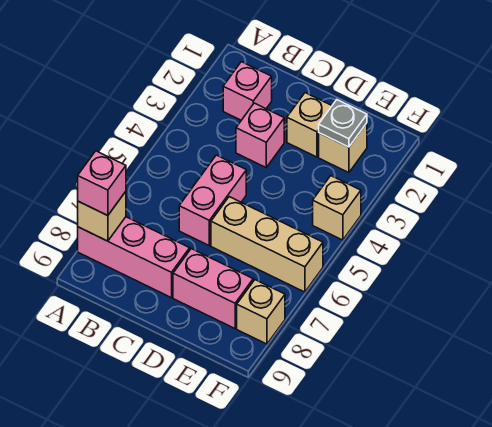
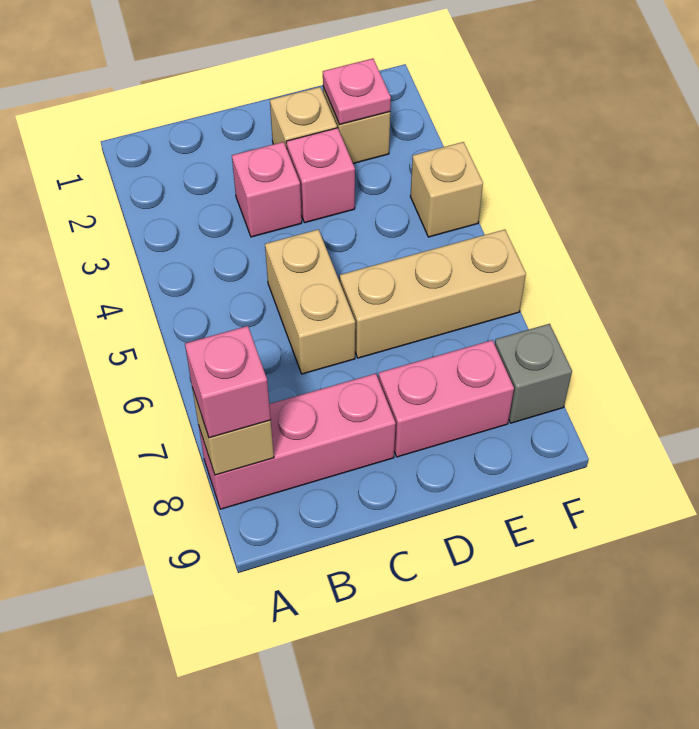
pink 1x1 brick [223,62,272,120] -> pink 1x1 brick moved to [286,128,355,223]
pink 1x2 brick [179,155,246,246] -> tan 1x2 brick [265,229,355,374]
grey 1x1 plate [319,100,367,147] -> pink 1x1 plate [323,59,391,124]
tan 1x1 brick [237,280,285,344] -> grey 1x1 brick [495,324,572,423]

